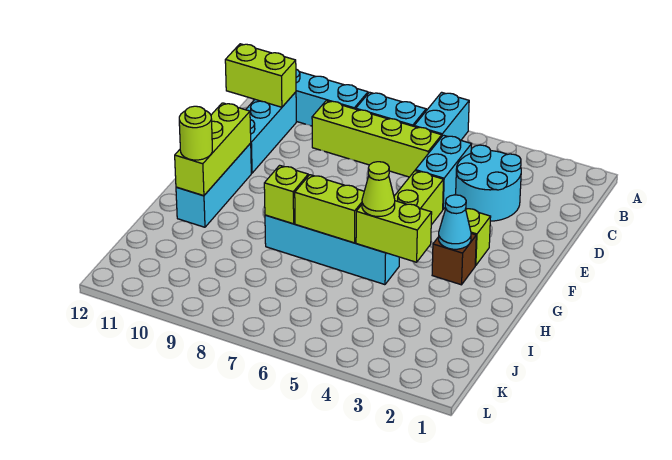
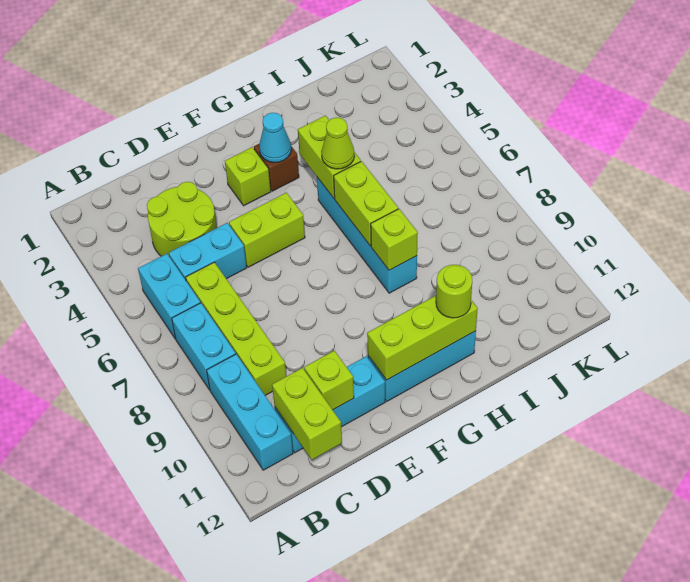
cyan 1x2 brick [414,92,469,140] -> cyan 1x2 brick turned to [138,254,200,339]
cyan 2x2 round brick [456,145,521,221] -> lime 2x2 round brick [147,182,217,256]
none -> lime 1x1 brick [304,351,354,410]

